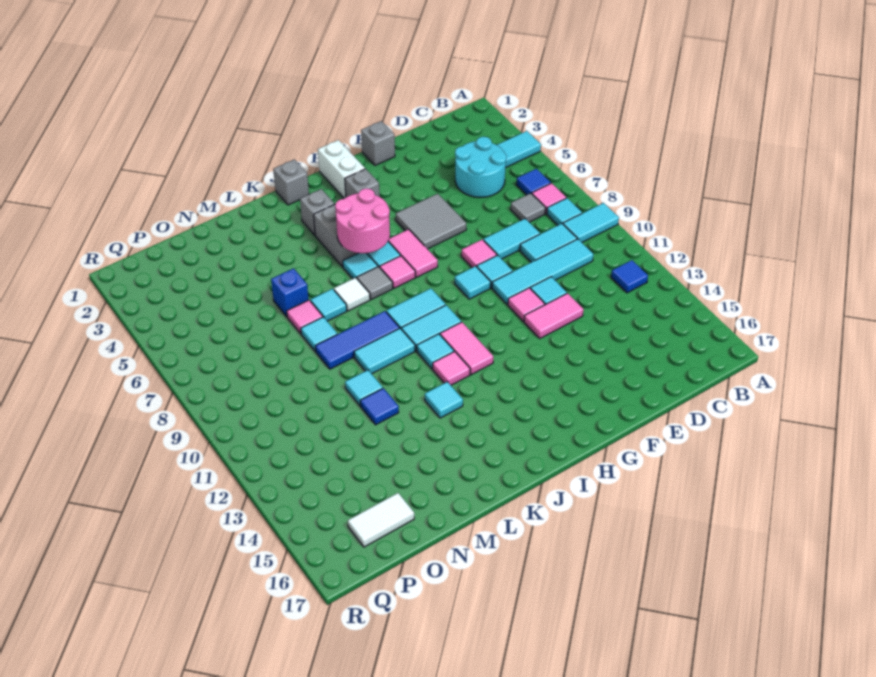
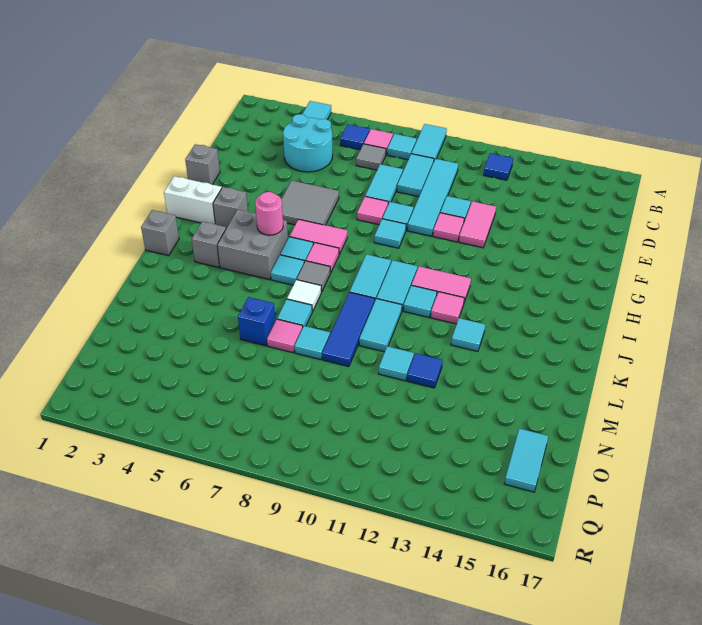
pink 2x2 round brick [335,188,390,253] -> pink 1x1 round brick [255,192,283,235]
white 1x2 tile [348,493,414,547] -> cyan 1x2 tile [504,428,548,492]

